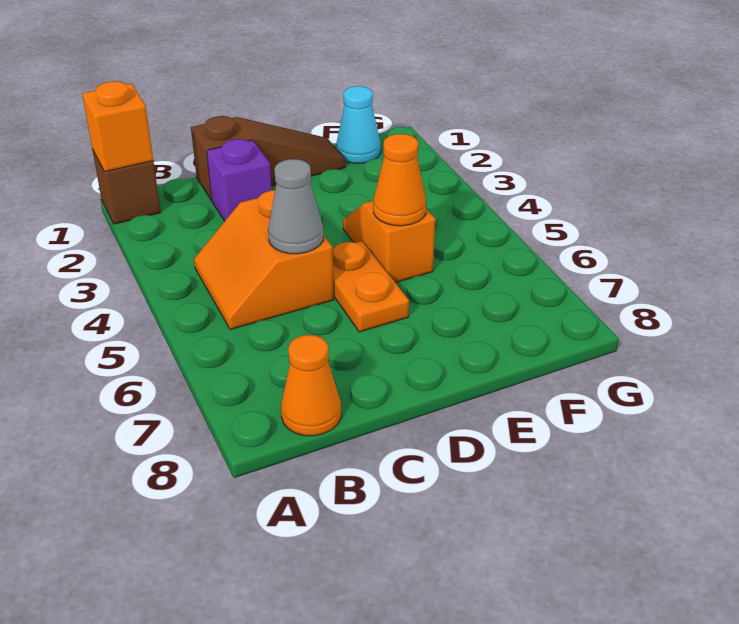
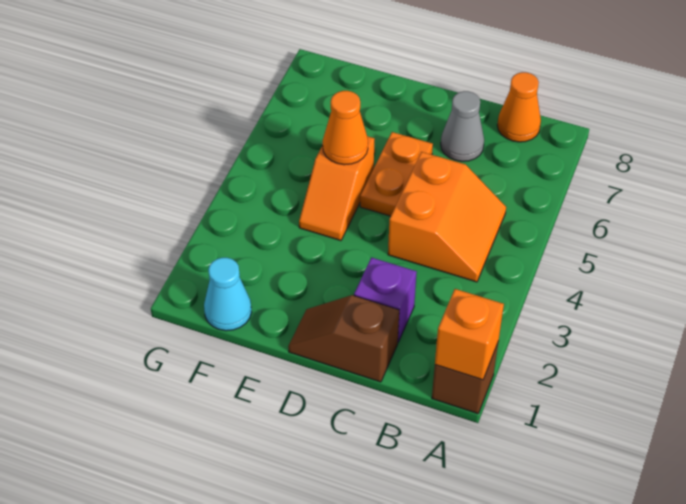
brown 1x3 slope [191,116,345,200] -> brown 1x2 slope [288,295,399,382]
grey 1x1 cone [268,159,323,254] -> grey 1x1 cone moved to [441,91,484,161]

